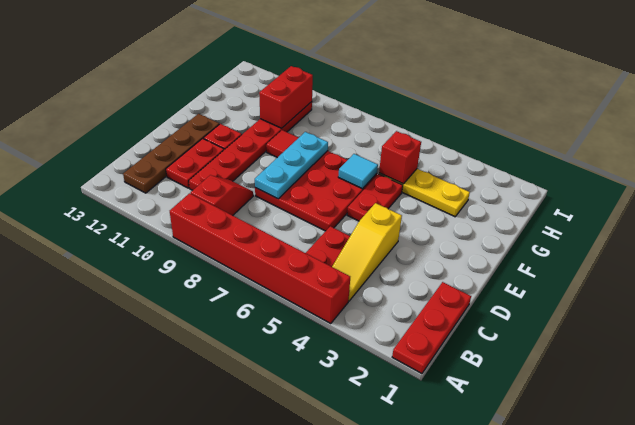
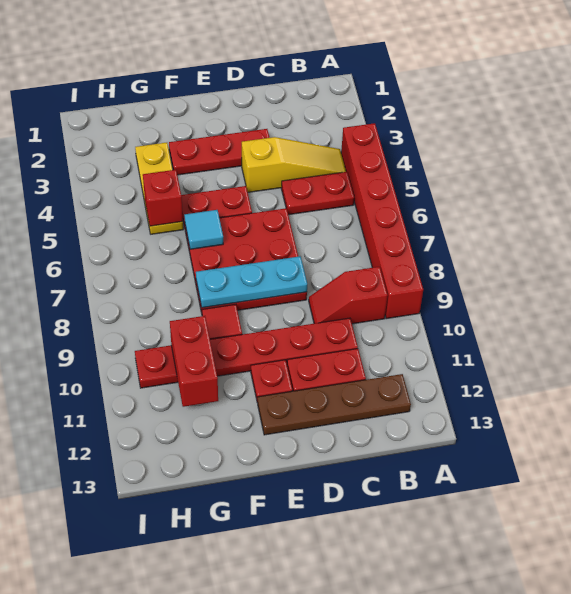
red 1x3 plate [392,282,471,374] -> red 1x3 plate moved to [169,129,269,175]
red 1x2 brick [259,66,313,128] -> red 1x2 brick turned to [170,316,218,407]

